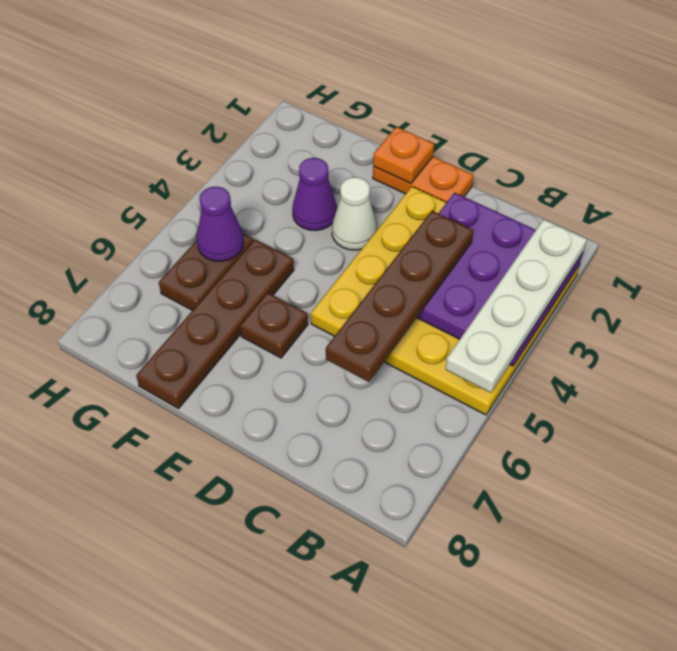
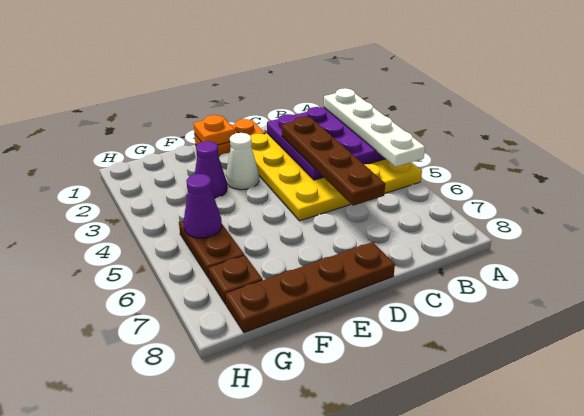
brown 1x1 plate [240,293,308,358] -> brown 1x1 plate moved to [209,256,263,304]
brown 1x4 plate [136,239,294,409] -> brown 1x4 plate turned to [226,242,395,333]

